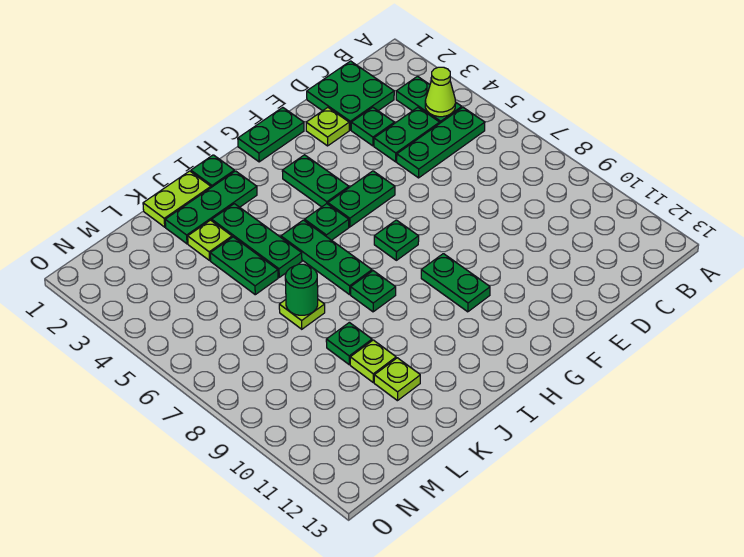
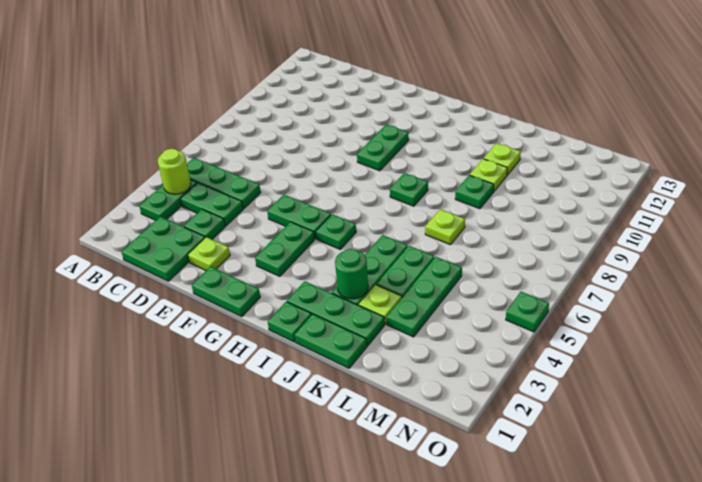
lime 1x1 cone [425,67,456,117] -> lime 1x1 round brick [158,149,191,194]
green 1x1 plate [374,220,419,260] -> green 1x1 plate moved to [506,292,549,332]
green 1x3 plate [281,220,372,295] -> green 1x3 plate moved to [386,257,462,337]
lime 1x2 plate [143,171,211,227] -> green 1x2 plate [294,314,367,368]
green 1x1 round brick [285,264,318,315] -> green 1x1 round brick moved to [335,249,368,299]

